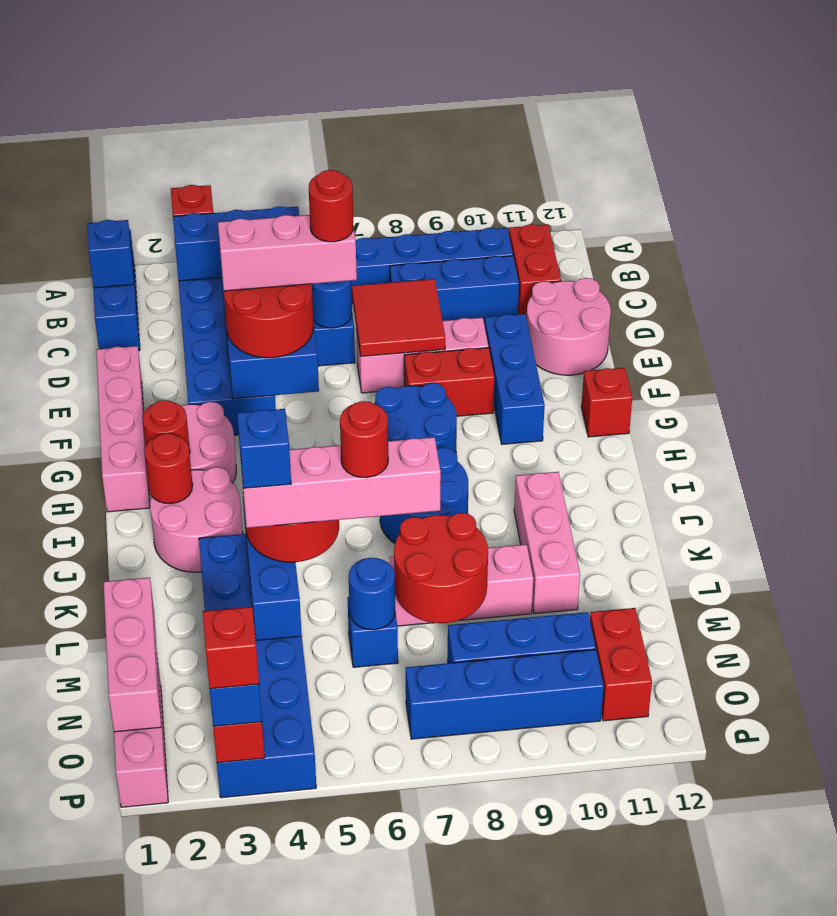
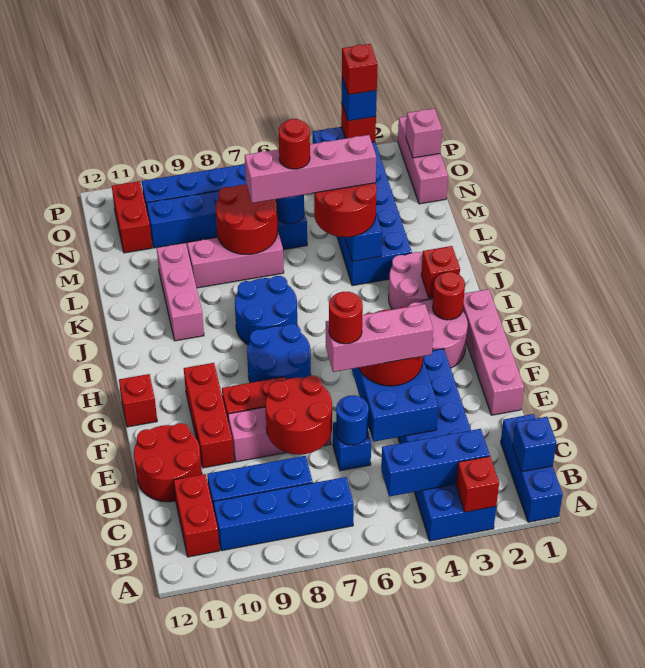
red 2x2 tile [352,279,445,356] -> red 2x2 round brick [266,376,332,455]
pink 2x2 round brick [527,278,611,375] -> red 2x2 round brick [134,423,202,502]
blue 1x3 brick [485,314,545,444] -> red 1x3 brick [184,363,234,468]
red 1x1 round brick [145,433,193,504] -> red 1x1 brick [421,246,460,298]
blue 1x1 brick [237,409,291,488] -> none
pink 1x3 brick [104,577,161,732] -> pink 1x1 brick [406,108,442,158]

